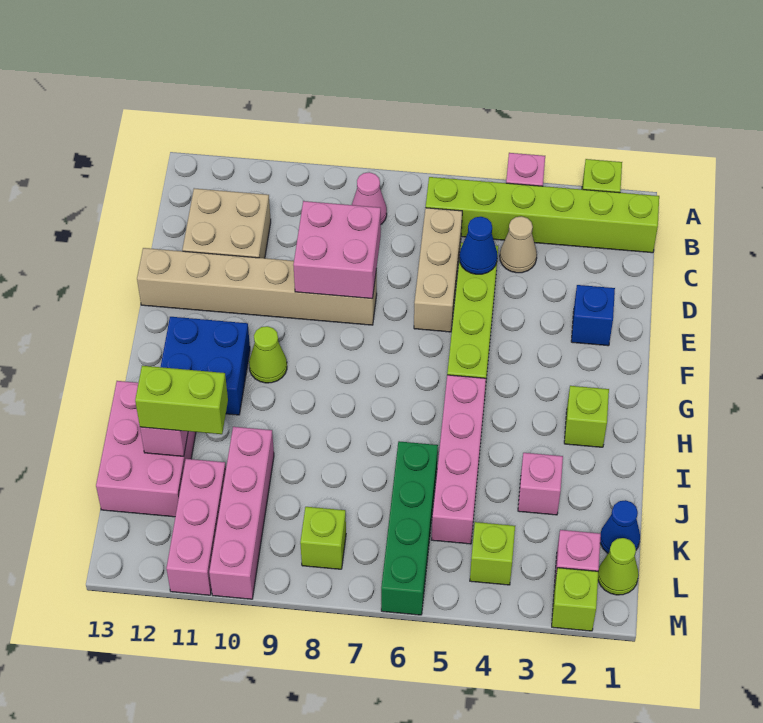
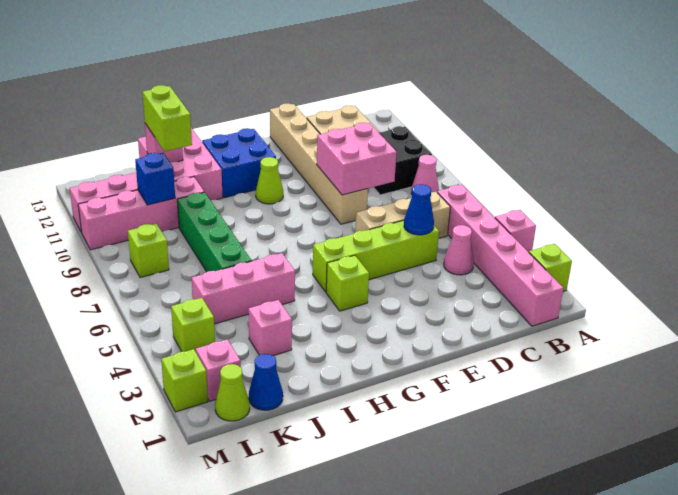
lime 1x6 brick [426,177,659,253] -> pink 1x6 brick [437,185,563,326]
none -> black 2x2 brick [374,126,432,195]
tan 1x1 cone [500,216,537,273] -> pink 1x1 cone [444,225,474,275]
blue 1x1 brick [571,285,615,346] -> blue 1x1 brick moved to [135,153,175,205]
lime 1x1 brick [564,386,609,447] -> lime 1x1 brick moved to [326,255,369,311]
pink 1x4 brick [432,375,486,544] -> pink 1x3 brick [192,253,295,324]
pink 2x3 brick [96,381,196,517] -> pink 2x3 brick turned to [138,128,223,200]
green 1x4 brick [381,441,438,615] -> green 1x4 brick turned to [177,192,252,272]

